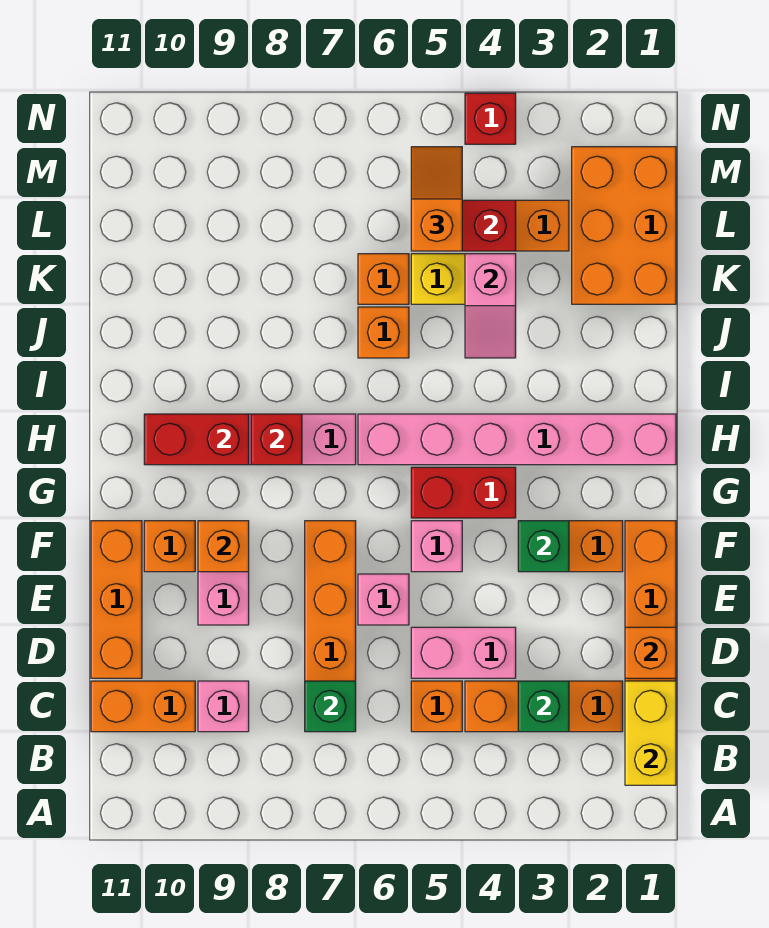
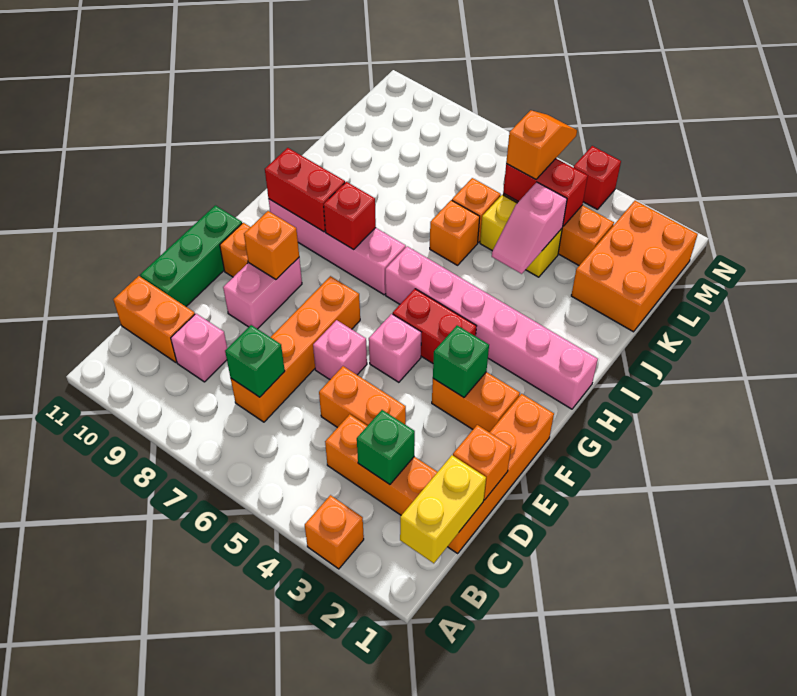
orange 1x1 brick [411,681,462,732] -> orange 1x1 brick moved to [305,495,364,569]
pink 1x2 brick [411,627,516,678] -> orange 1x2 brick [319,366,406,428]
orange 1x3 brick [91,521,142,678] -> green 1x3 brick [140,205,242,306]

